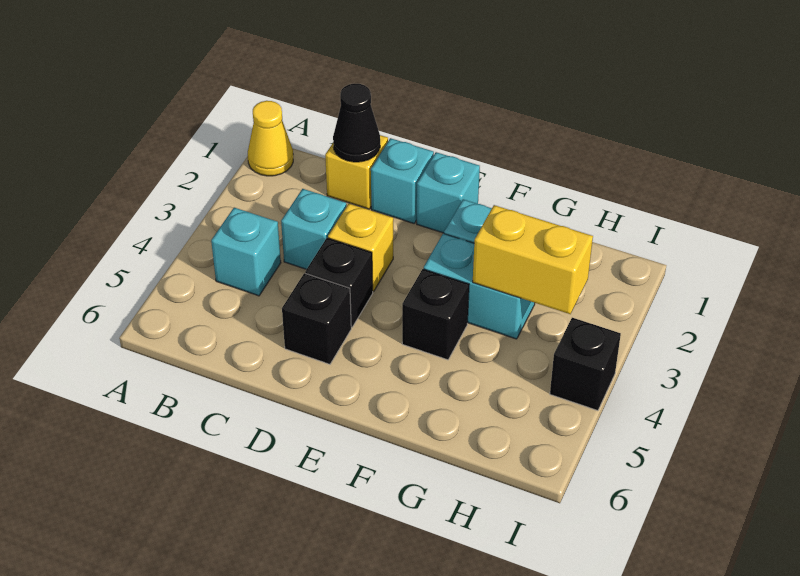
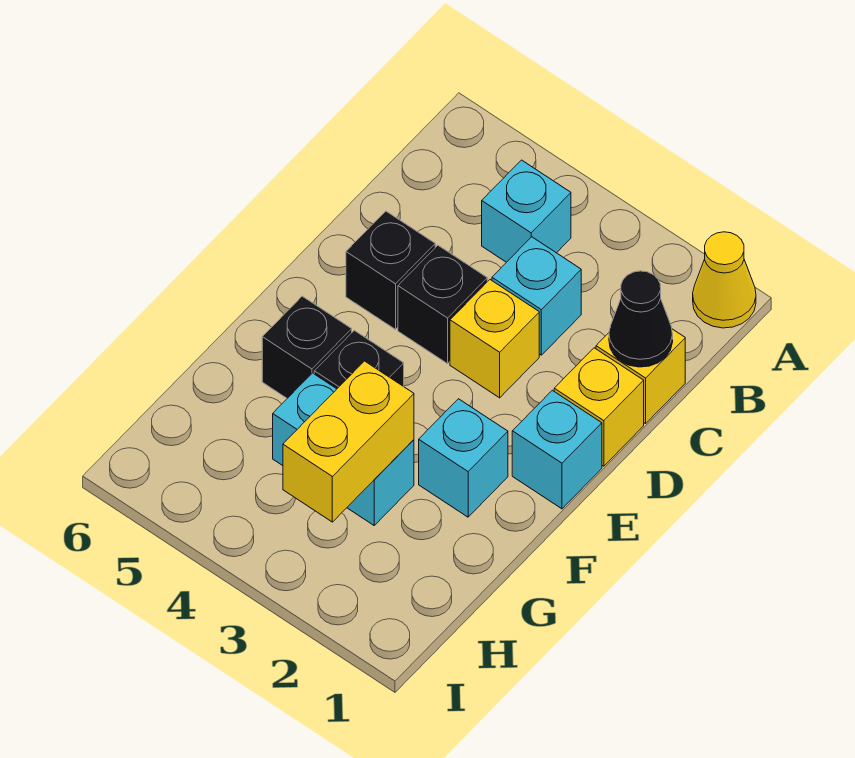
cyan 1x1 brick [371,138,434,223] -> yellow 1x1 brick [554,348,644,466]
cyan 1x2 brick [424,234,535,339] -> cyan 1x2 brick turned to [273,373,414,525]
black 1x1 brick [550,318,621,411] -> black 1x1 brick moved to [262,296,352,398]

